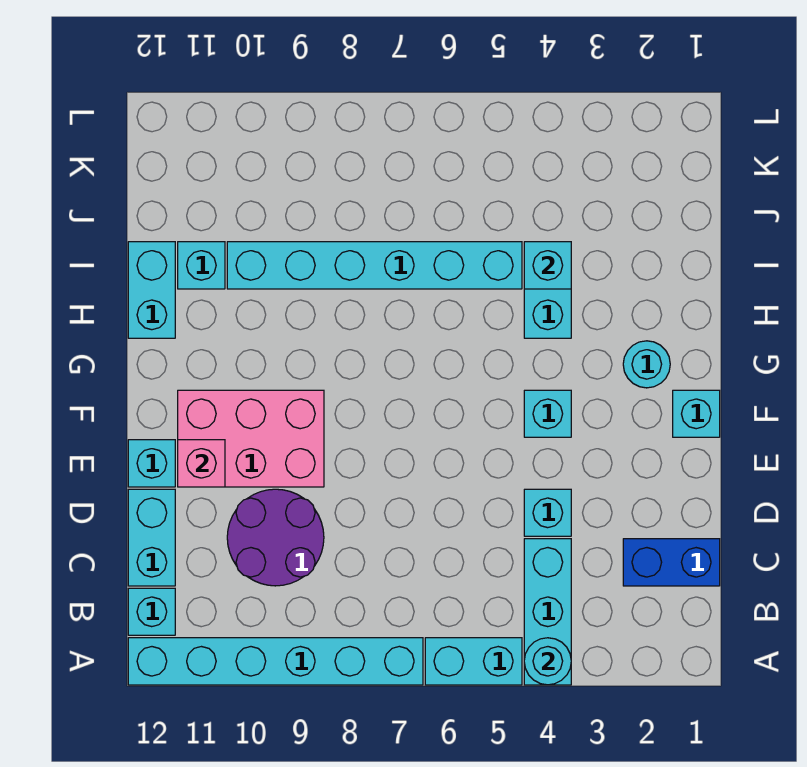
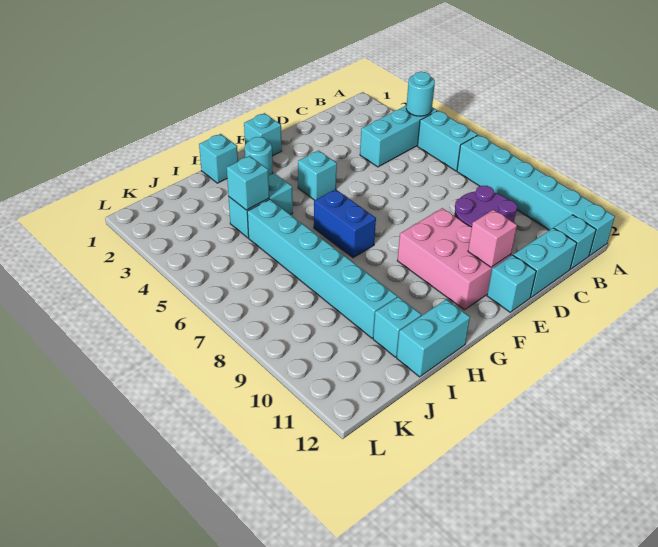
blue 1x2 brick [623,539,720,586] -> blue 1x2 brick moved to [314,189,376,258]
cyan 1x1 brick [524,489,571,536] -> cyan 1x1 brick moved to [199,134,238,183]

